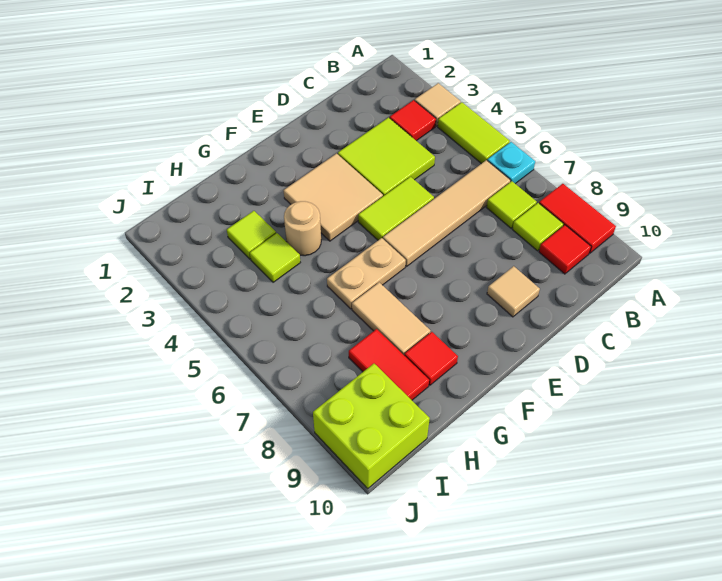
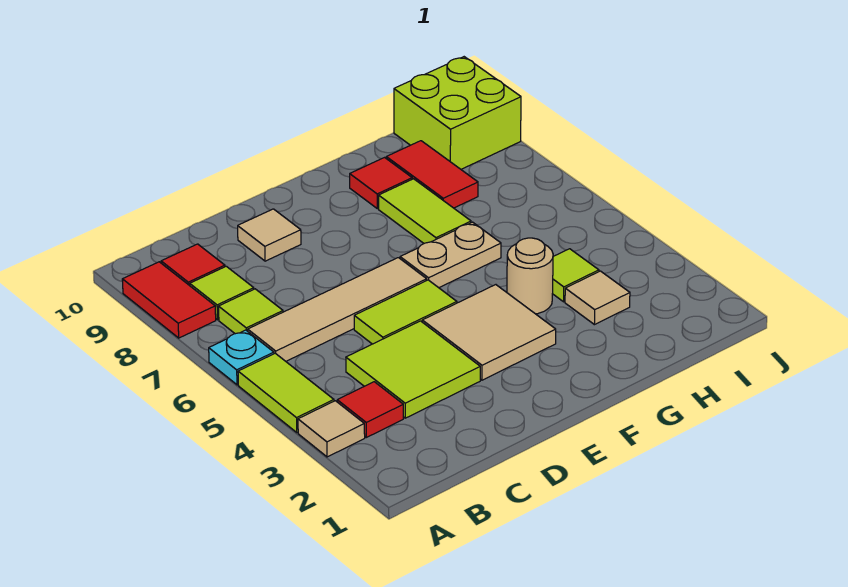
tan 1x2 tile [352,282,430,355] -> lime 1x2 tile [379,179,471,243]
lime 1x1 tile [227,211,276,259] -> tan 1x1 tile [565,271,630,325]

